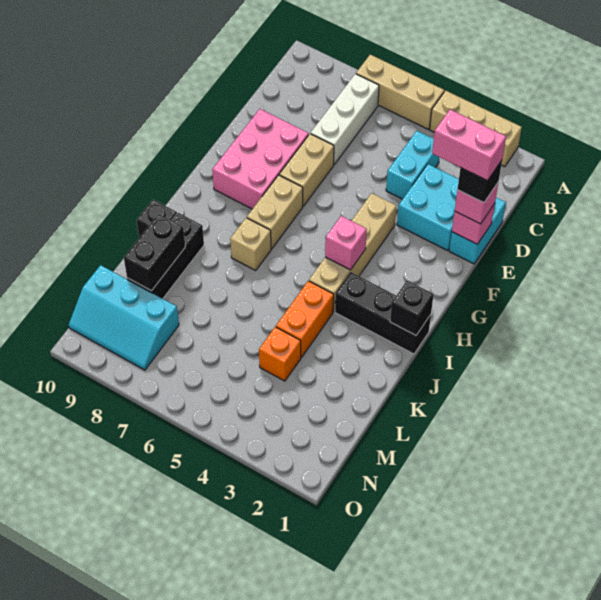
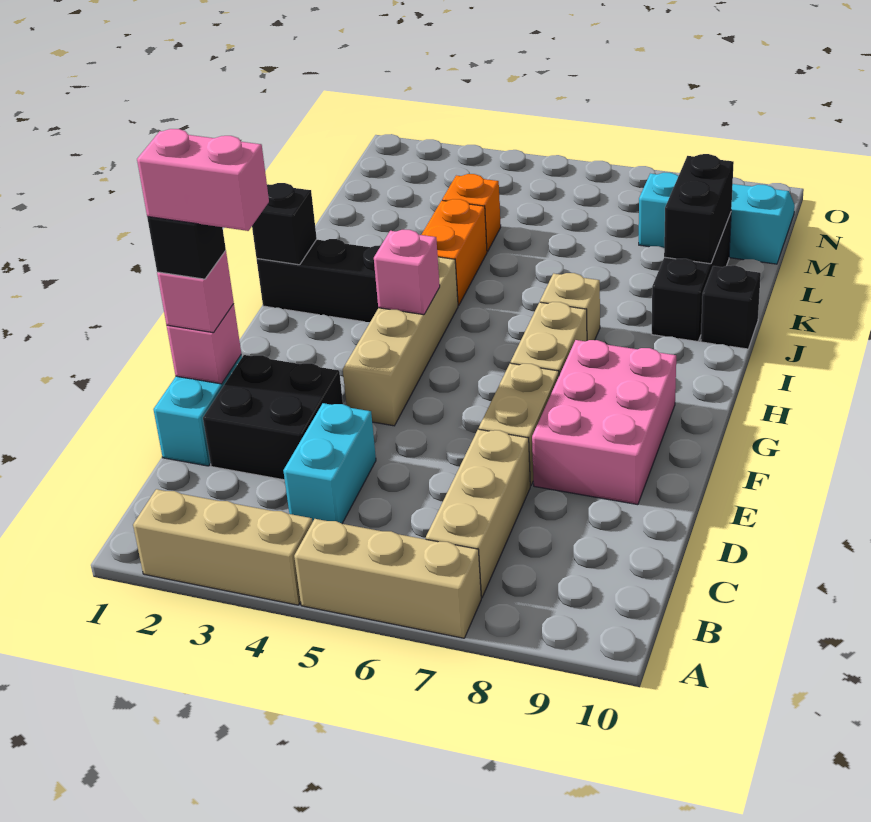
white 1x3 brick [311,74,379,165] -> tan 1x3 brick [426,429,530,598]
cyan 2x2 brick [397,164,459,251] -> black 2x2 brick [203,355,343,480]

